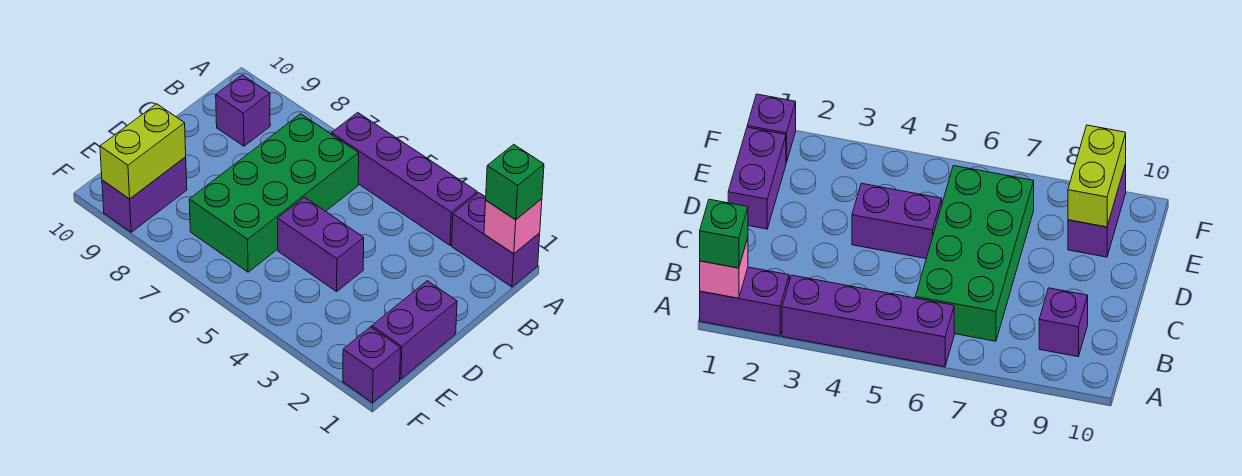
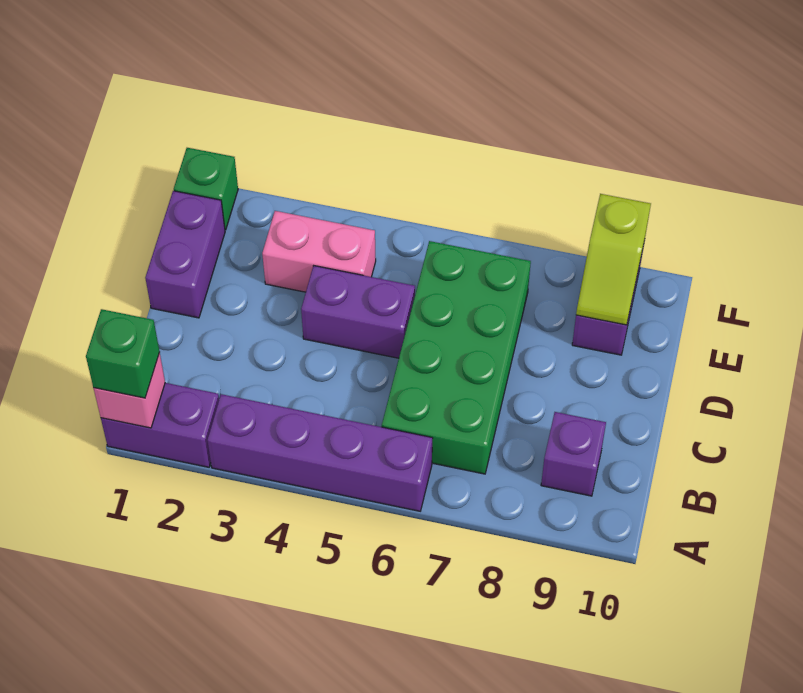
none -> pink 1x2 brick [262,211,376,292]
lime 1x2 brick [100,104,186,199] -> lime 1x2 slope [576,194,651,325]
purple 1x1 brick [343,327,401,403] -> green 1x1 brick [174,148,238,230]

